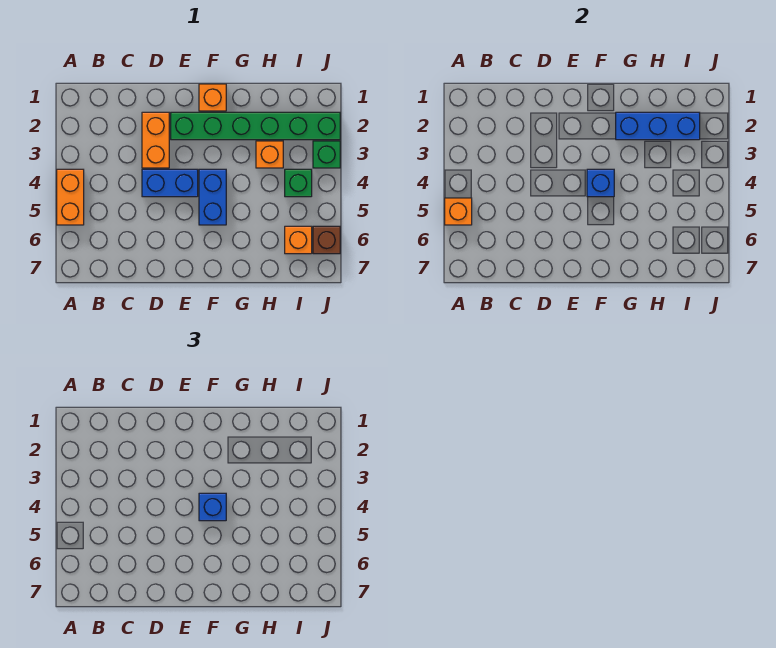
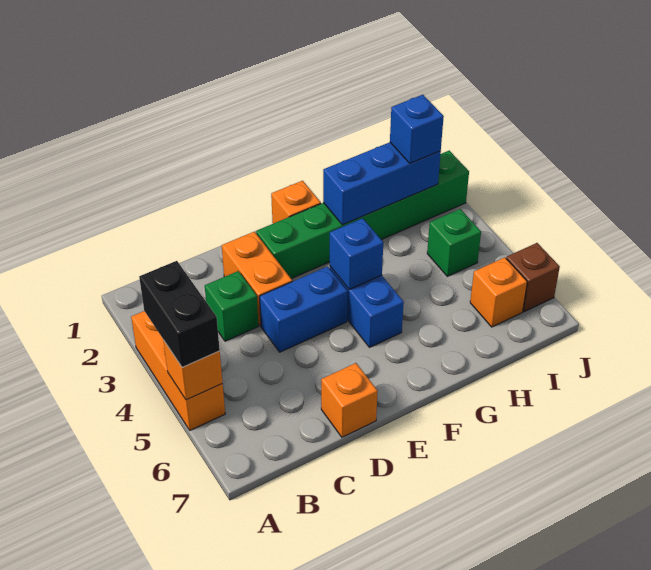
orange 1x2 brick [57,169,84,225] -> orange 1x3 brick [131,311,225,430]
none -> black 1x2 brick [139,261,220,367]
blue 1x1 brick [199,493,226,521] -> blue 1x1 brick moved to [390,95,444,163]
orange 1x1 brick [256,141,283,168] -> orange 1x1 brick moved to [321,363,377,437]
green 1x1 brick [313,141,340,168] -> green 1x1 brick moved to [205,271,258,341]

